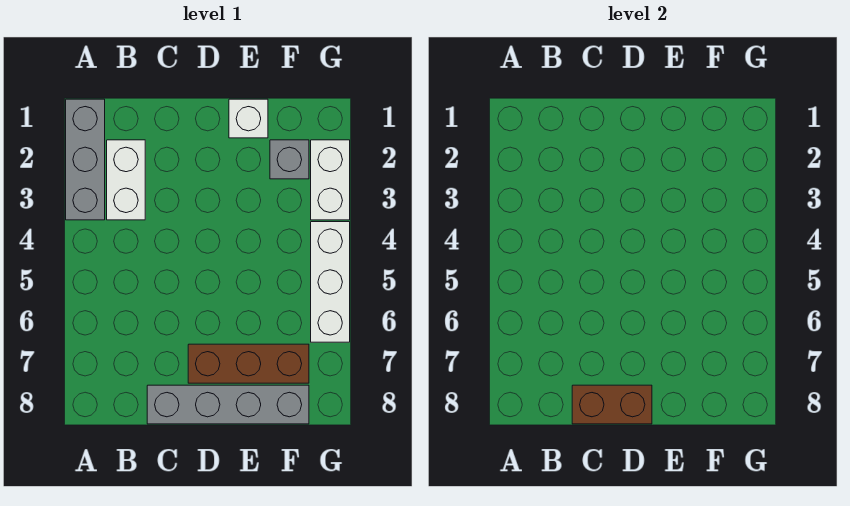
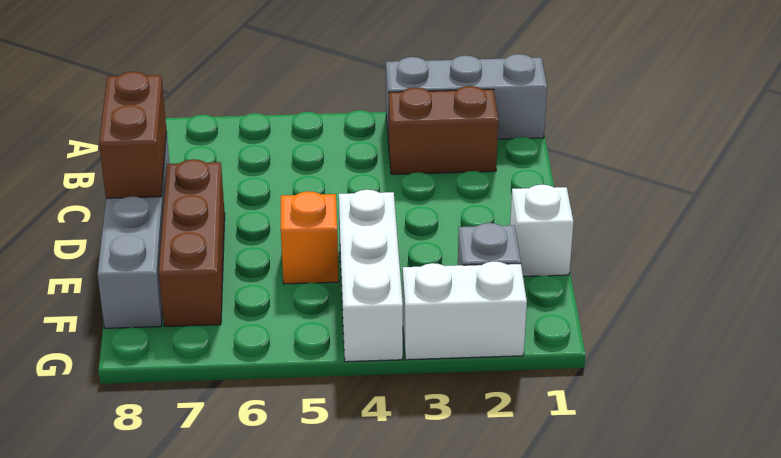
white 1x2 brick [107,140,145,220] -> brown 1x2 brick [389,86,498,174]
none -> orange 1x1 brick [281,191,339,284]
white 1x3 brick [311,222,350,342] -> white 1x3 brick turned to [339,190,403,362]

